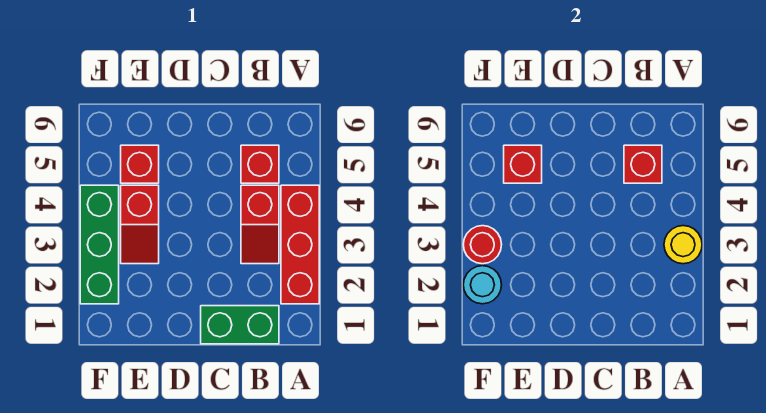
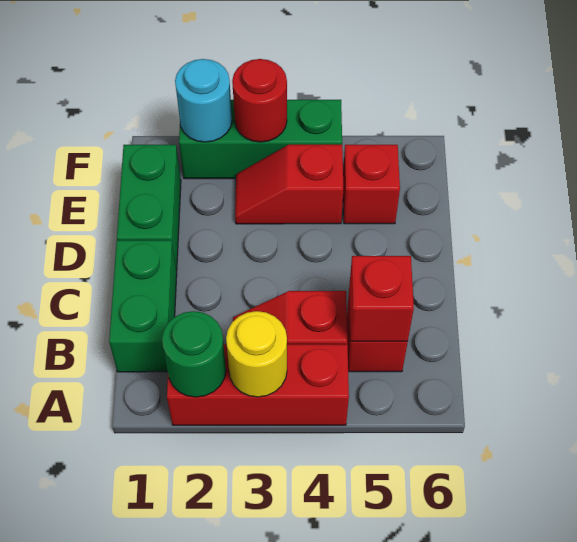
none -> green 1x1 round brick [162,311,226,397]
none -> green 1x2 brick [117,145,181,271]
red 1x1 brick [504,145,542,183] -> none

